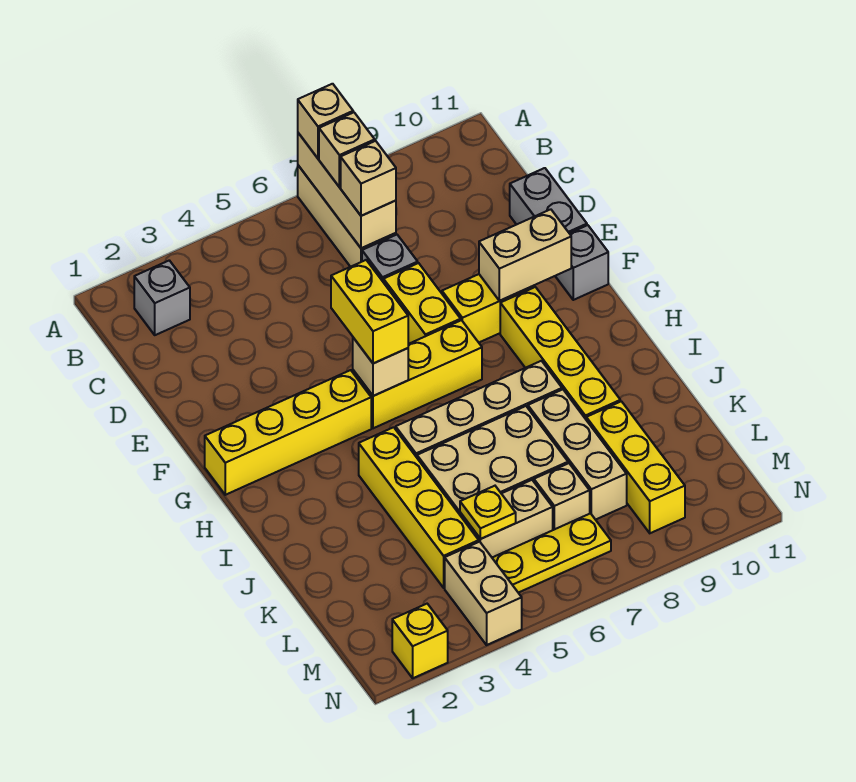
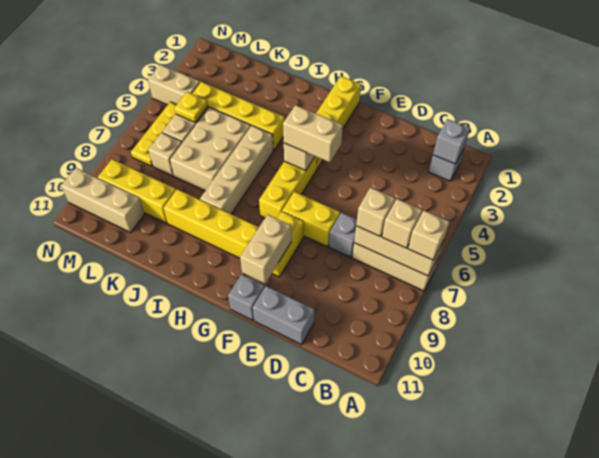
none -> grey 1x1 brick [433,119,470,164]
yellow 1x2 brick [331,260,408,364] -> tan 1x2 brick [283,105,343,162]
tan 1x3 brick [528,389,627,520] -> tan 1x3 brick moved to [61,168,144,232]
yellow 1x1 brick [392,604,448,678] -> none

